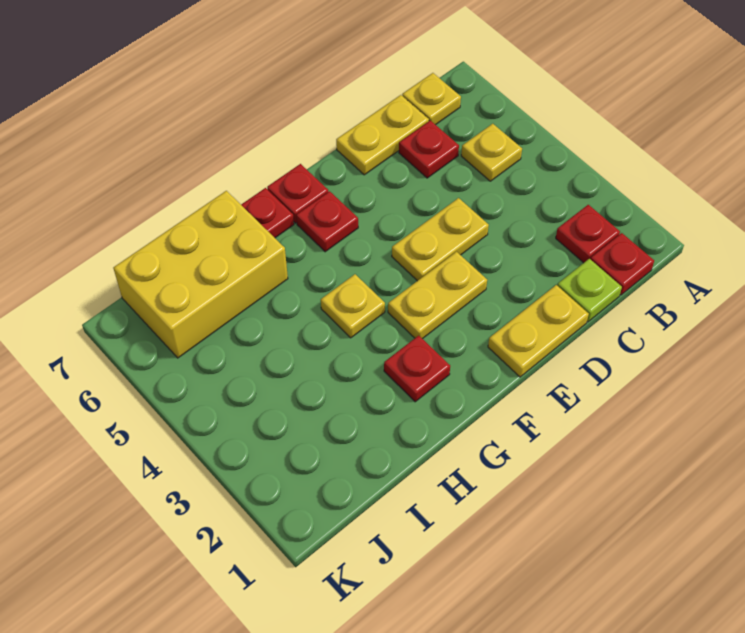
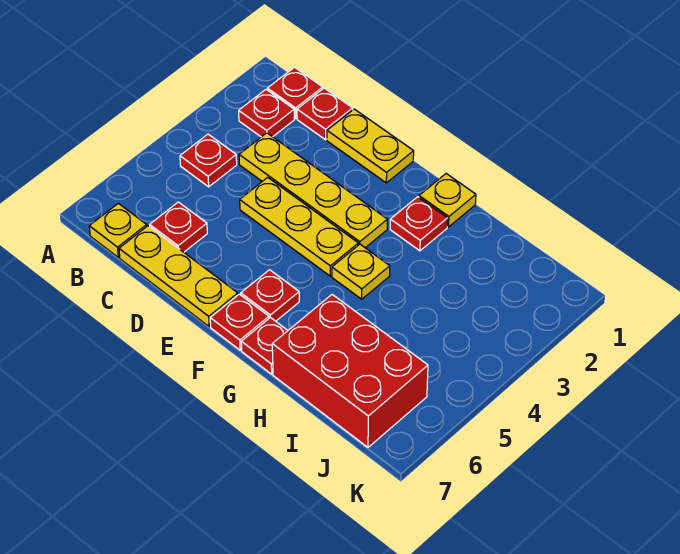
none -> red 1x1 plate [180,134,237,187]
yellow 1x1 plate [461,124,522,181] -> yellow 1x1 plate moved to [419,174,476,227]
lime 1x1 plate [557,259,622,322] -> red 1x1 plate [297,88,353,140]
yellow 1x2 plate [336,95,429,175] -> yellow 1x3 plate [119,226,238,327]
yellow 1x2 plate [392,198,489,281] -> yellow 1x3 plate [240,177,358,276]
yellow 1x2 plate [388,252,487,339] -> yellow 1x4 plate [239,133,387,248]
yellow 2x3 brick [113,191,288,358] -> red 2x3 brick [272,295,428,447]

